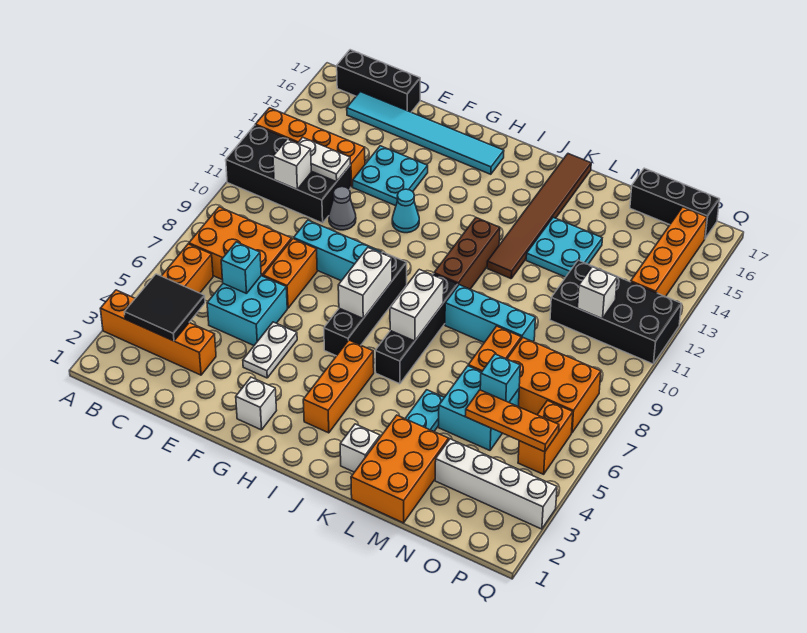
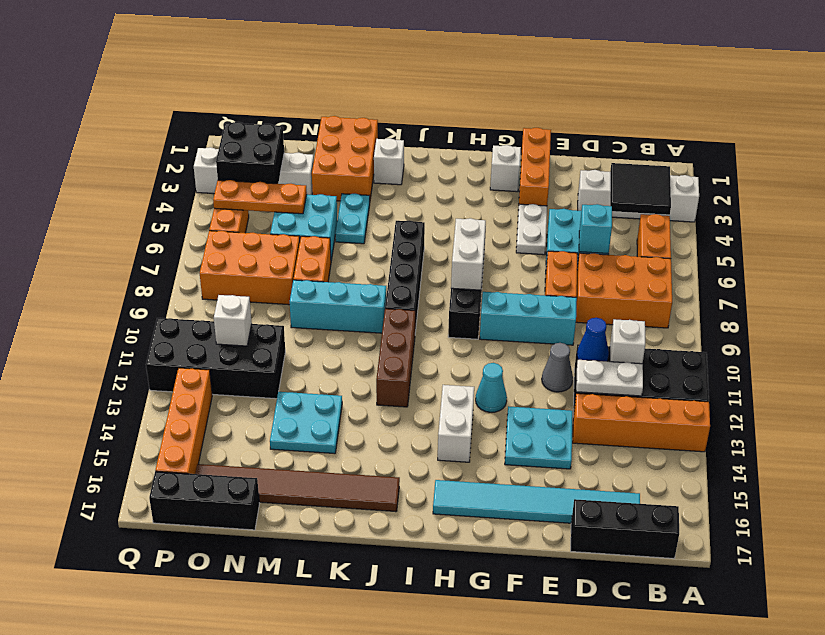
orange 1x4 brick [100,290,216,375] -> white 1x4 brick [578,170,699,222]
none -> blue 1x1 cone [577,318,609,361]
orange 1x3 brick [303,340,374,433] -> orange 1x3 brick moved to [519,128,551,206]
white 1x2 brick [390,269,444,341] -> white 1x2 brick moved to [438,385,474,462]
brown 1x6 tile [487,154,591,279] -> brown 1x6 tile turned to [195,464,400,512]
cyan 1x1 brick [480,354,520,402] -> none
none -> black 2x2 brick [216,122,284,184]

